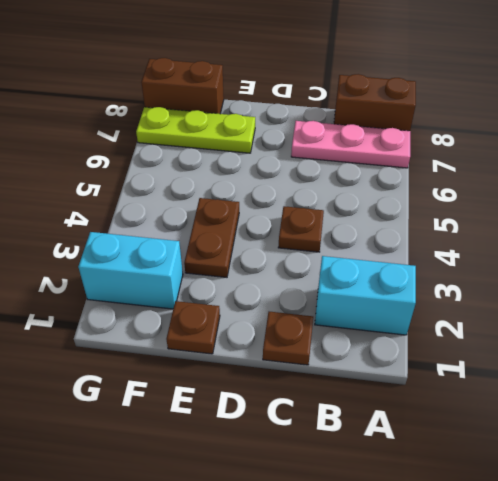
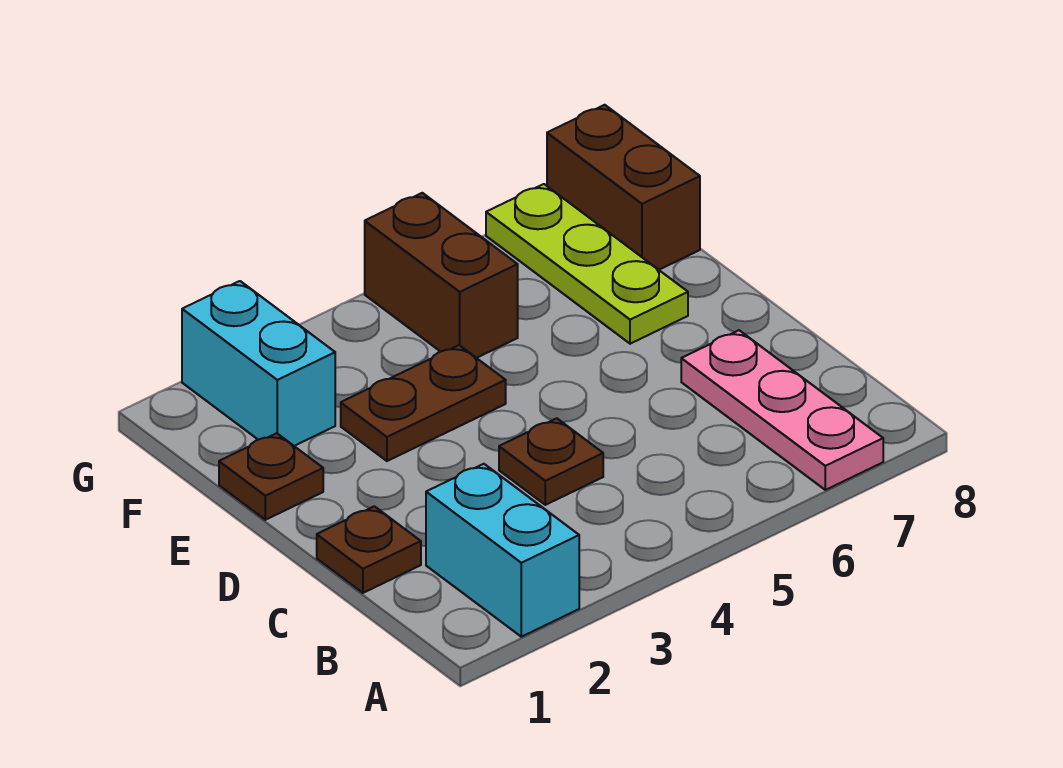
brown 1x2 brick [334,74,416,131] -> brown 1x2 brick moved to [365,193,518,358]

